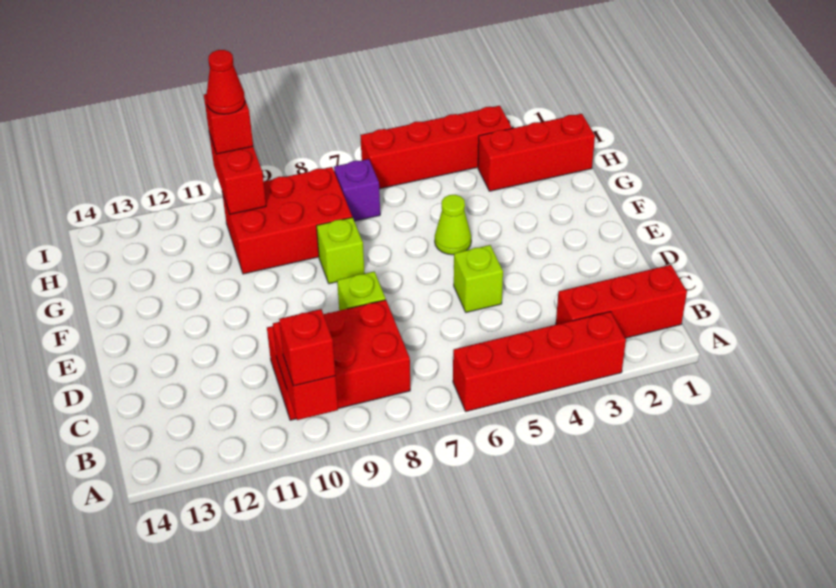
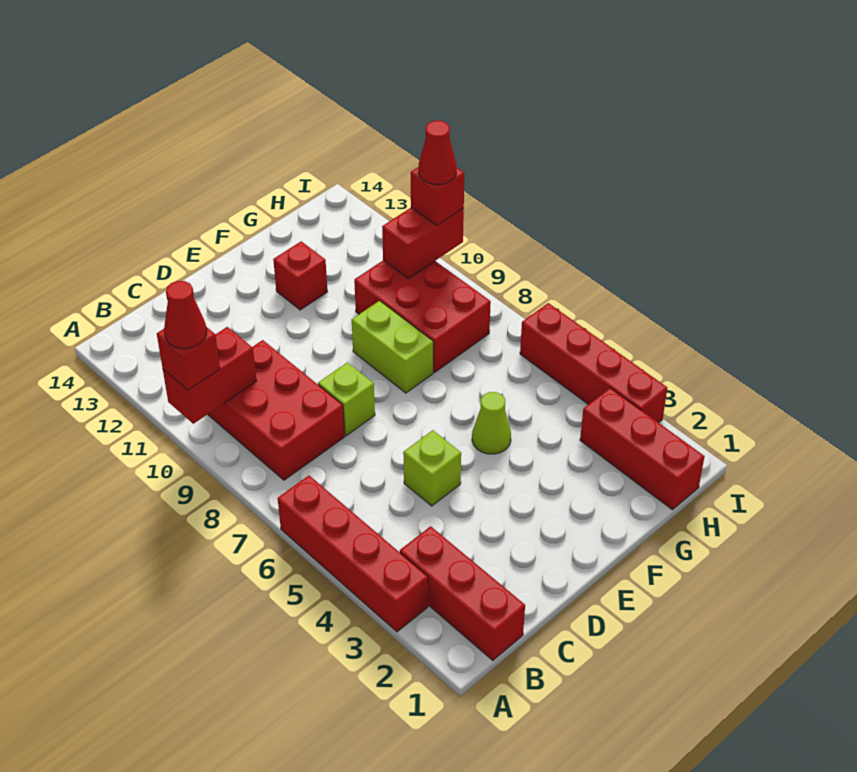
none -> red 1x1 cone [164,281,207,349]
lime 1x1 brick [317,217,365,284] -> lime 1x2 brick [352,301,433,393]
none -> red 1x1 brick [273,241,327,310]
purple 1x1 brick [334,159,380,221] -> none

